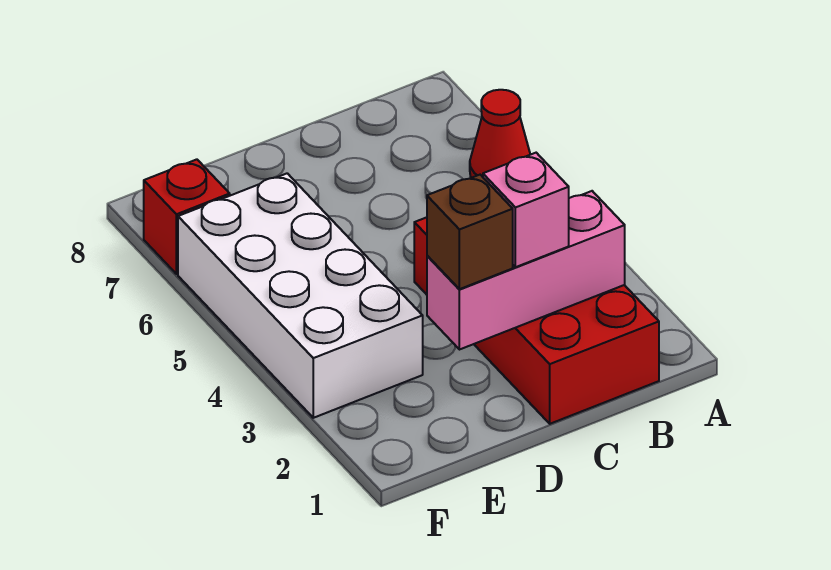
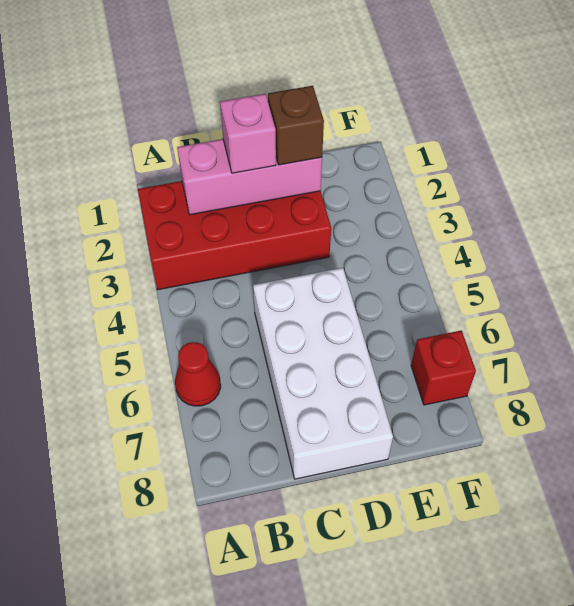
red 2x4 brick [414,217,659,424] -> red 2x4 brick turned to [138,181,331,290]
white 2x4 brick [178,173,423,418] -> white 2x4 brick moved to [253,268,393,479]

